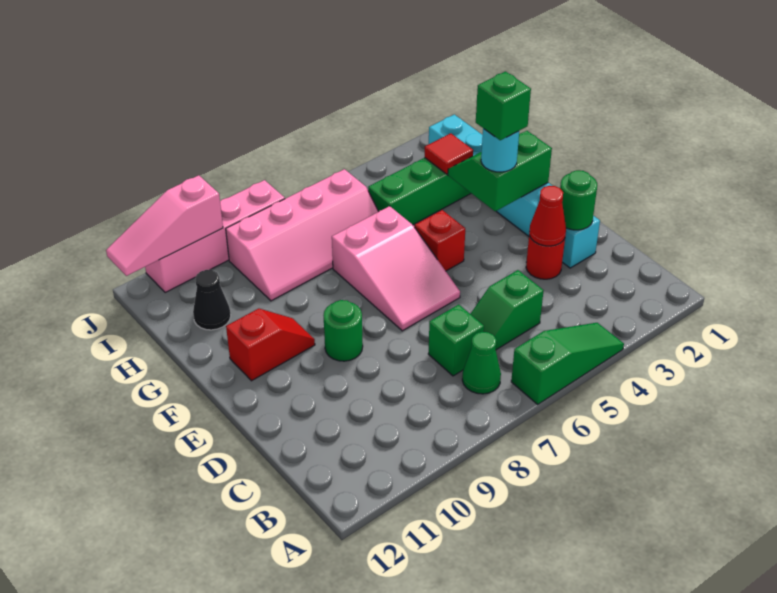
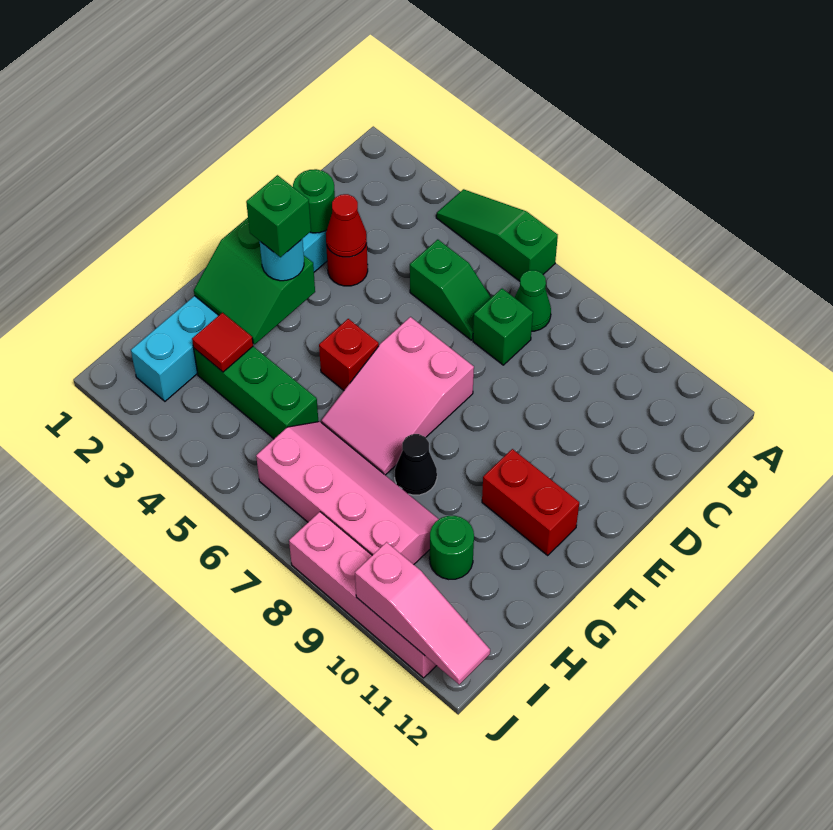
pink 2x3 slope [332,206,460,331] -> pink 2x3 slope turned to [321,317,474,475]
green 1x1 round brick [323,300,363,361] -> green 1x1 round brick moved to [430,516,474,579]
red 1x2 slope [226,309,315,381] -> red 1x2 brick [482,449,579,555]
black 1x1 cone [193,270,231,330] -> black 1x1 cone moved to [395,434,437,495]

